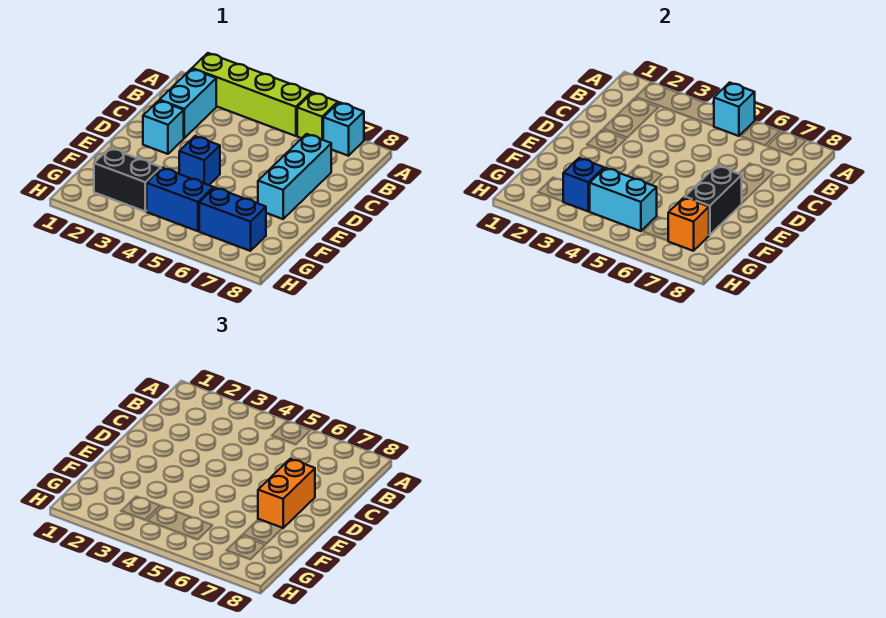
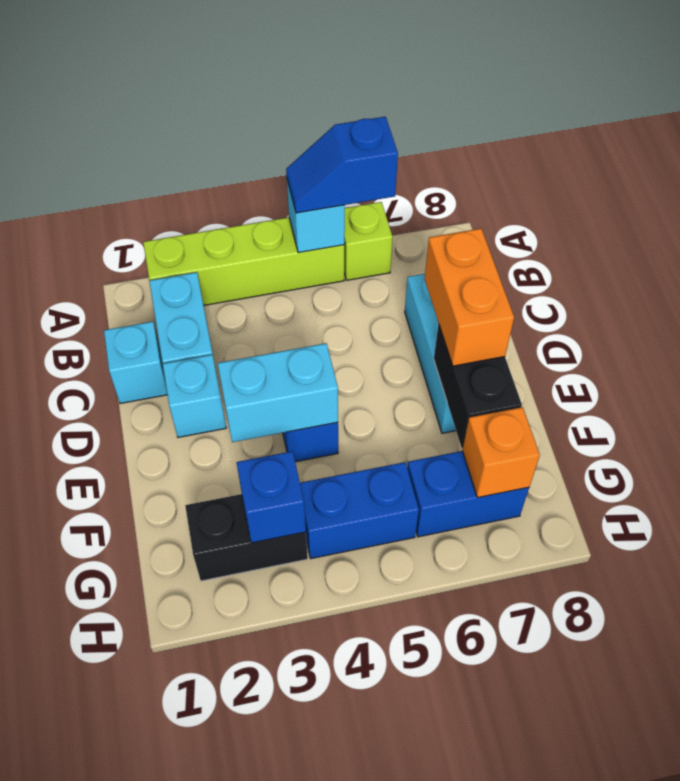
none -> blue 1x2 slope [286,117,398,213]
cyan 1x1 brick [323,102,364,156] -> cyan 1x1 brick moved to [104,322,168,404]
cyan 1x2 brick [590,168,657,231] -> cyan 1x2 brick moved to [218,343,338,442]

